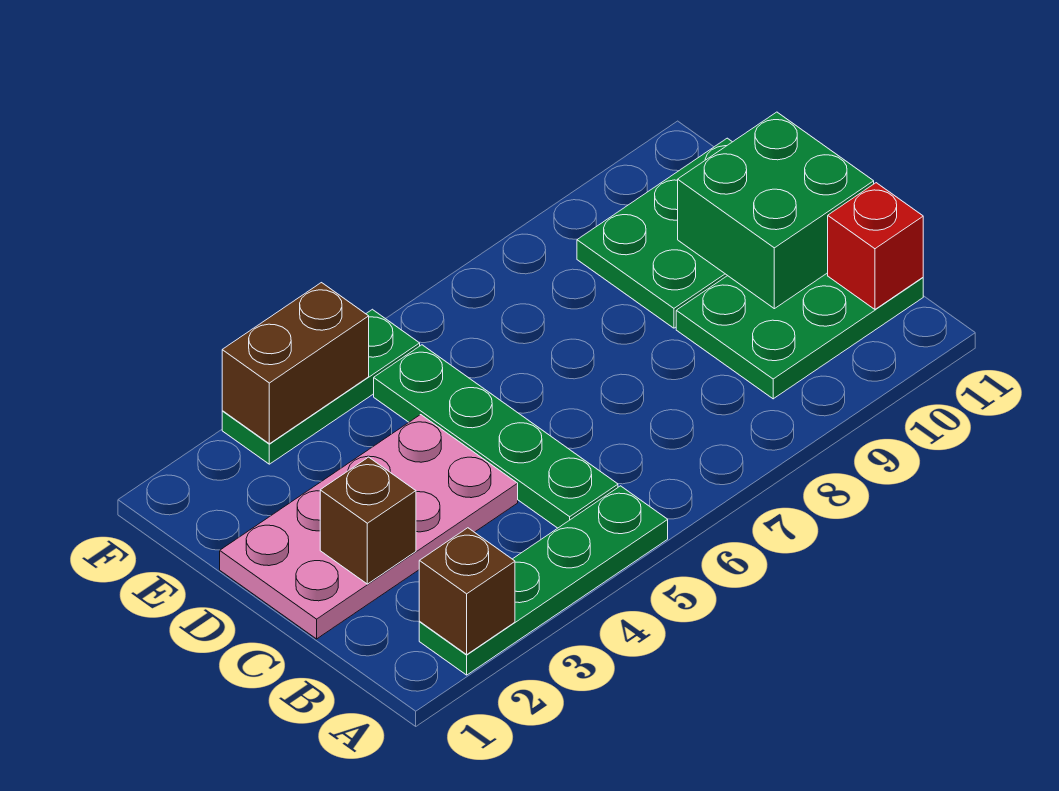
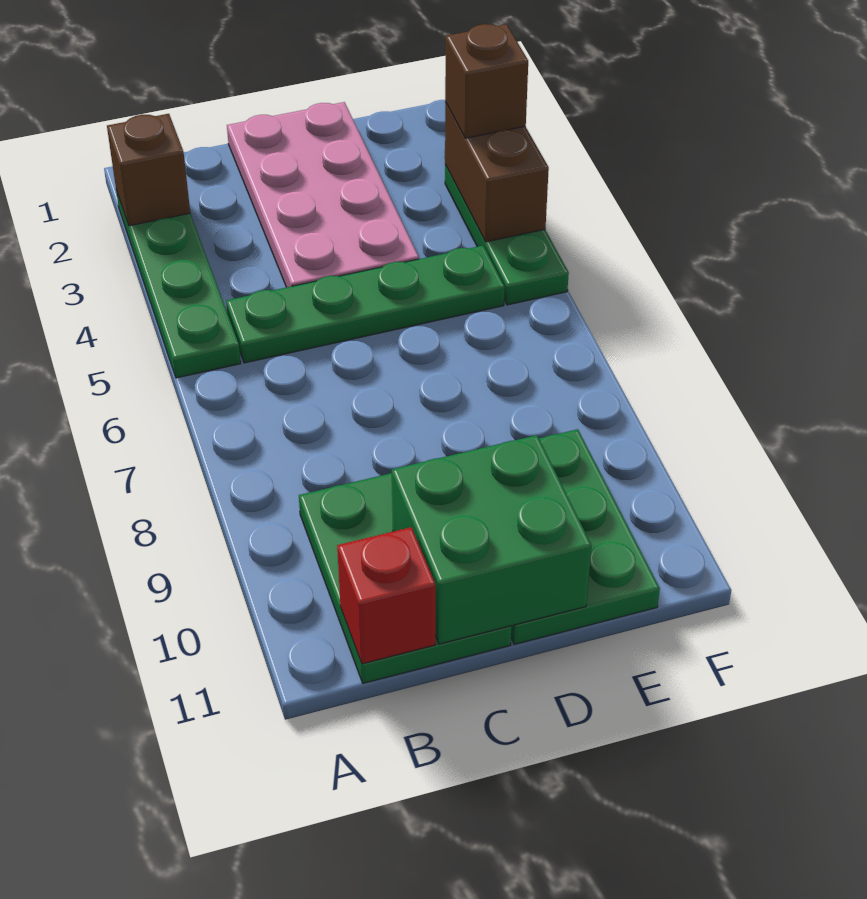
brown 1x1 brick [320,457,416,584] -> brown 1x1 brick moved to [445,24,528,138]

